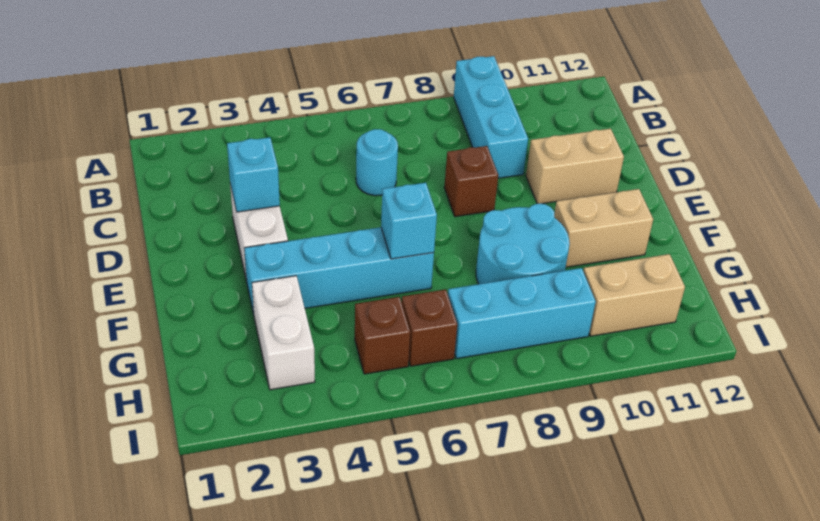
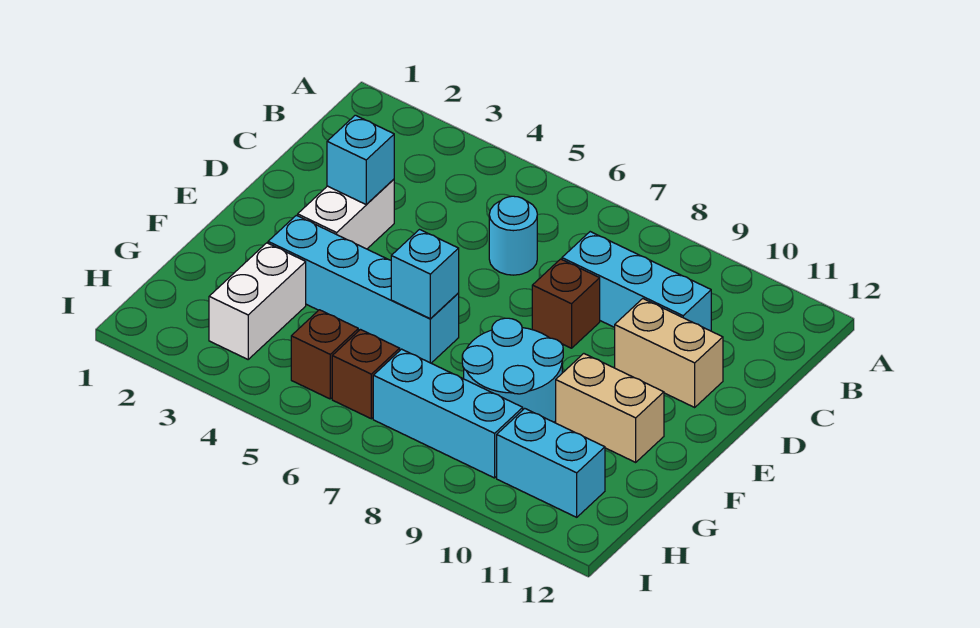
cyan 1x3 brick [454,56,528,178] -> cyan 1x3 brick turned to [562,232,711,331]
tan 1x2 brick [583,254,685,336] -> cyan 1x2 brick [497,408,605,517]

